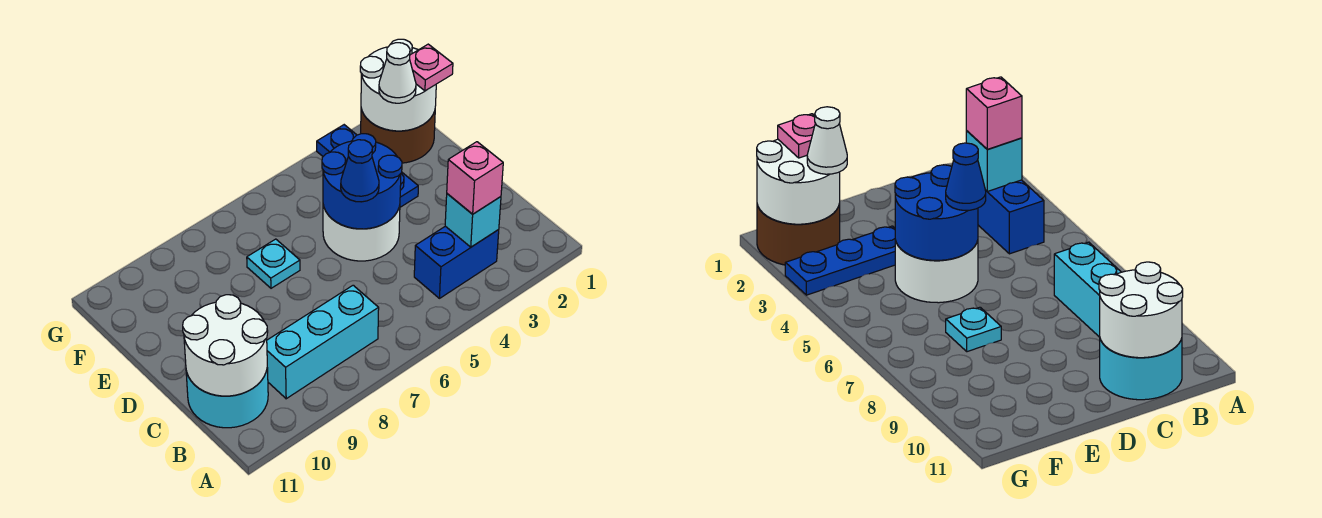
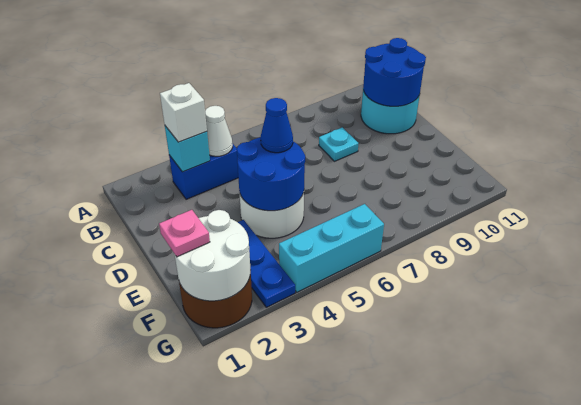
pink 1x1 brick [447,142,503,214] -> white 1x1 brick [160,83,207,142]
cyan 1x3 brick [267,285,379,399] -> cyan 1x3 brick moved to [279,204,384,292]
white 2x2 round brick [183,295,268,396] -> blue 2x2 round brick [363,38,426,106]
cyan 1x1 plate [247,239,300,288] -> cyan 1x1 plate moved to [319,127,358,161]
white 1x1 cone [379,43,416,103] -> white 1x1 cone moved to [205,106,233,156]

